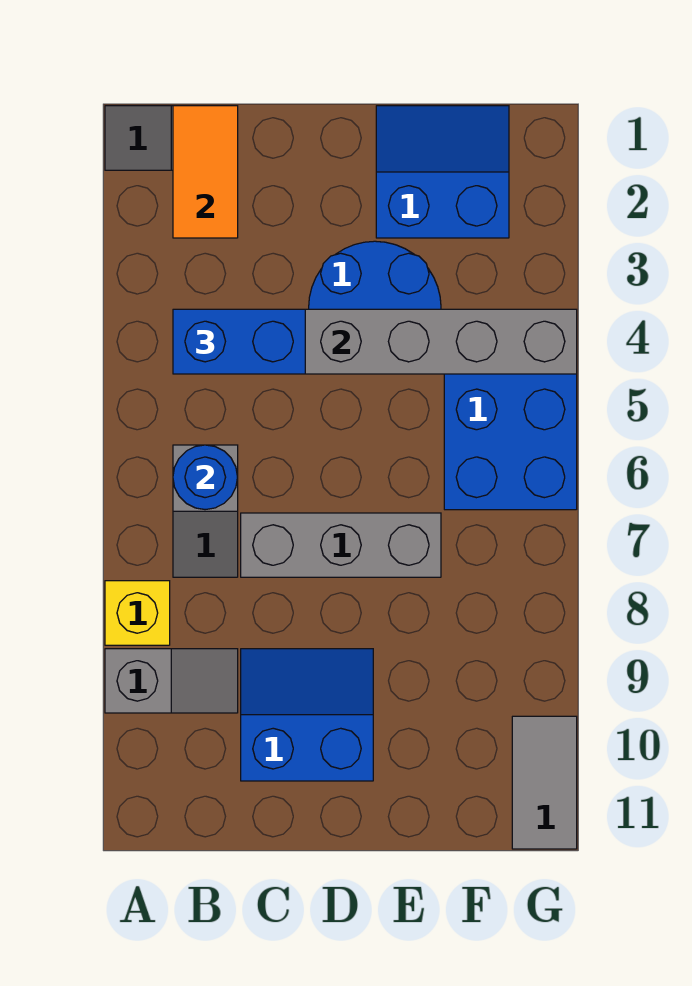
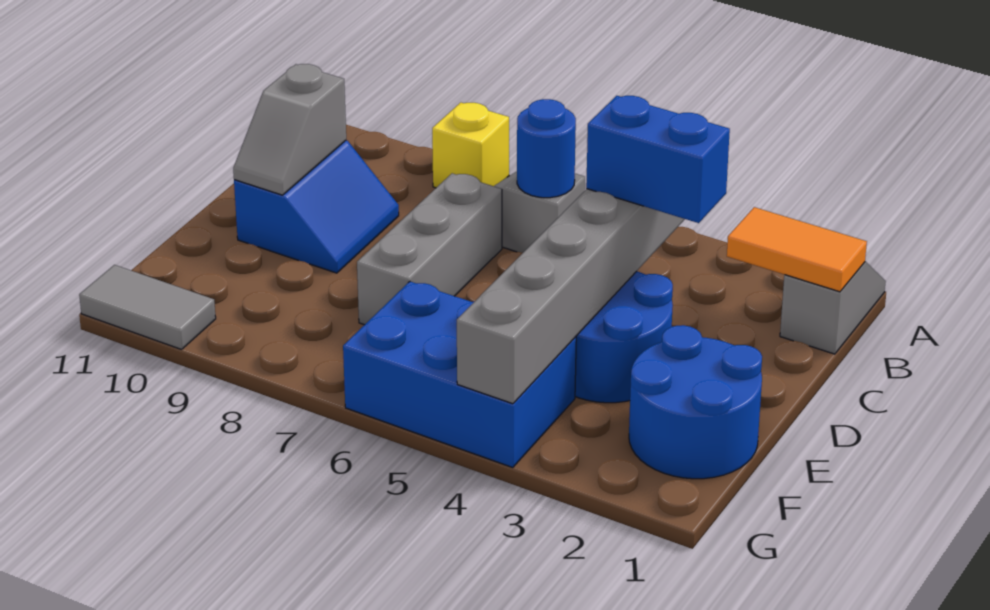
grey 1x2 slope [105,649,238,713] -> grey 1x2 slope moved to [233,64,346,195]
blue 1x2 brick [173,309,305,374] -> blue 1x2 brick turned to [586,96,730,223]
blue 2x2 slope [376,106,509,238] -> blue 2x2 round brick [629,325,762,479]

